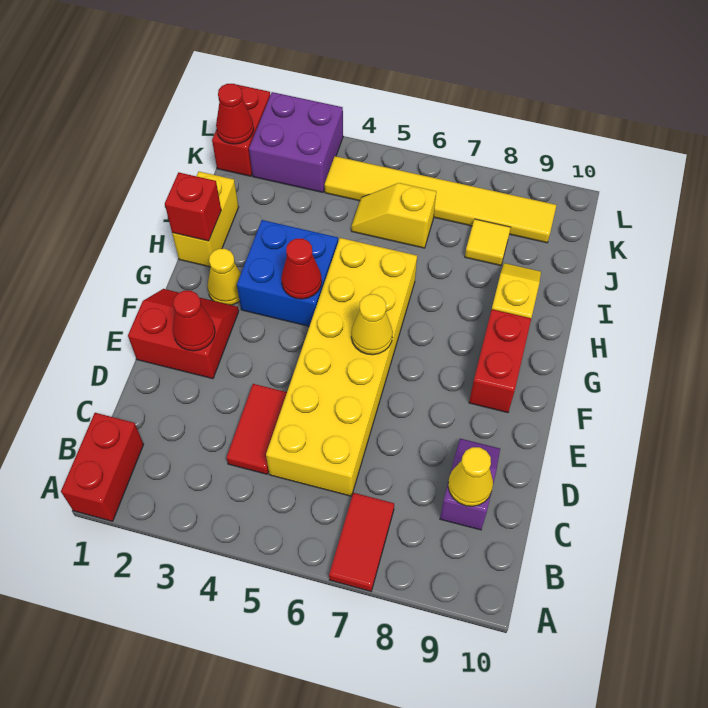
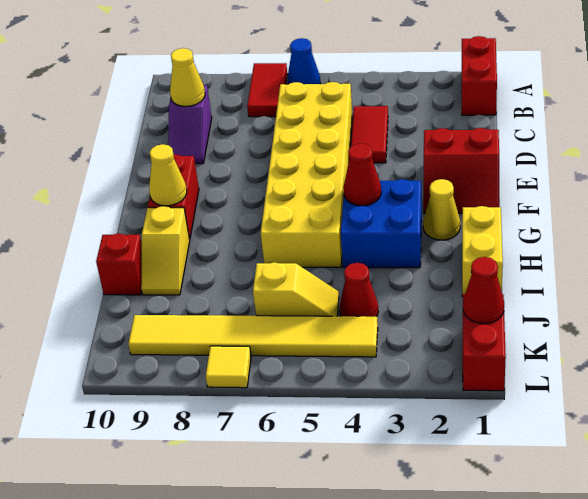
none -> blue 1x1 cone [287,38,320,84]
red 1x1 cone [173,291,215,351] -> red 1x1 cone moved to [339,263,378,317]
yellow 1x1 cone [351,294,393,355] -> yellow 1x1 cone moved to [149,144,187,206]
red 1x1 brick [165,172,221,241] -> red 1x1 brick moved to [96,233,142,295]
yellow 1x1 tile [465,219,511,266] -> yellow 1x1 tile moved to [206,346,251,388]
purple 2x2 brick [249,92,343,192] -> none

